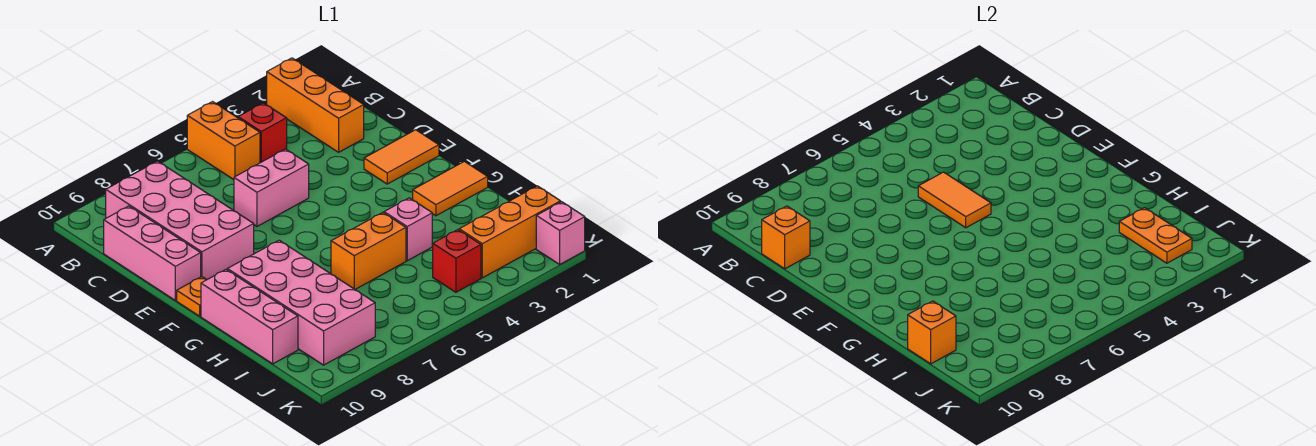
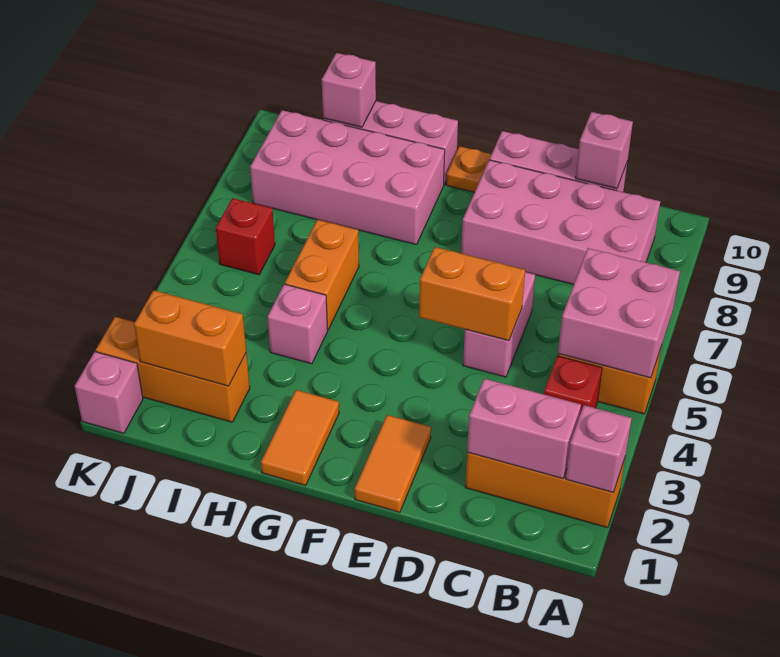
none -> pink 1x1 brick [566,405,632,492]
none -> pink 2x2 brick [558,248,680,378]
none -> pink 1x2 brick [467,379,581,479]
orange 1x1 brick [762,206,810,269] -> pink 1x1 brick [576,112,633,189]
orange 1x2 tile [918,172,991,228] -> orange 1x2 brick [419,247,525,341]
orange 1x2 plate [1119,208,1192,263] -> orange 1x2 brick [134,290,246,386]
orange 1x1 brick [908,301,956,364] -> pink 1x1 brick [322,53,376,127]
orange 1x3 brick [459,186,561,278] -> orange 1x3 brick turned to [96,317,250,422]
red 1x1 brick [433,230,481,292] -> red 1x1 brick moved to [216,198,275,275]

